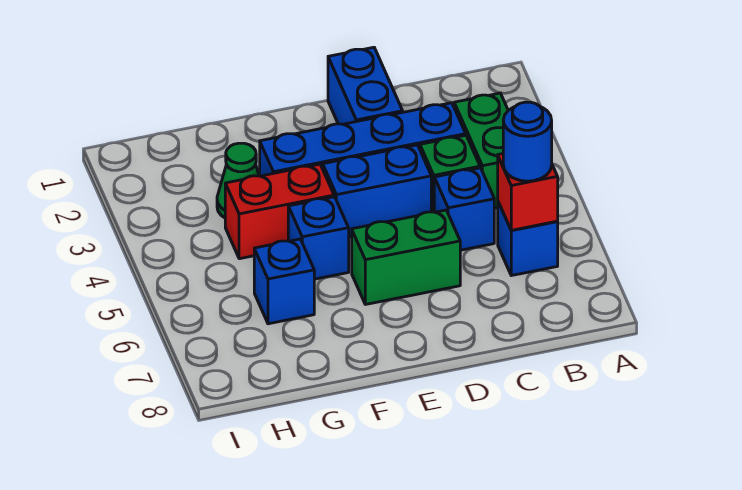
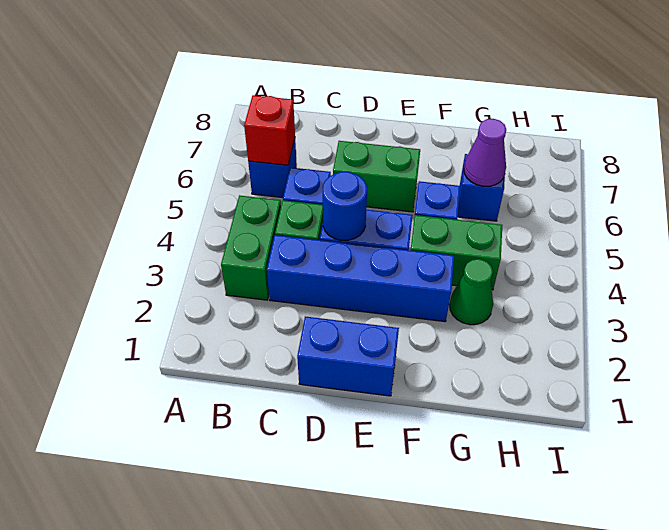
blue 1x1 round brick [503,102,552,181] -> blue 1x1 round brick moved to [323,172,367,240]
blue 1x2 brick [328,47,403,124] -> blue 1x2 brick turned to [297,316,399,396]
red 1x2 brick [225,164,334,259] -> green 1x2 brick [411,215,502,290]
none -> purple 1x1 cone [464,119,506,186]

